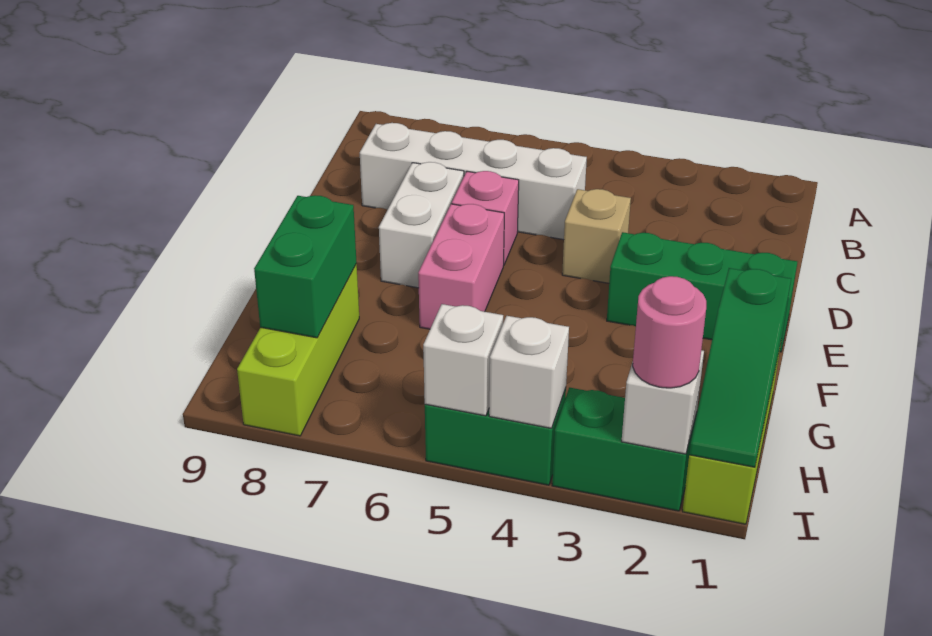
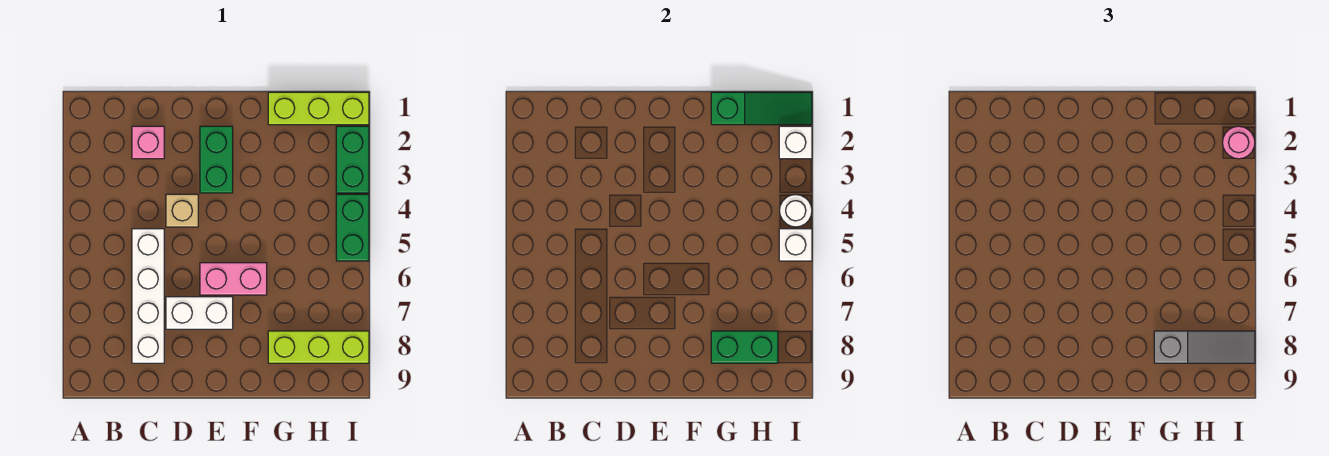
pink 1x1 brick [452,171,519,264] -> pink 1x1 brick moved to [132,126,164,159]
green 1x3 brick [607,232,797,352] -> green 1x2 brick [200,126,233,193]
none -> grey 1x3 slope [1154,331,1255,363]
white 1x1 brick [489,316,569,428] -> white 1x1 round brick [780,195,812,227]

